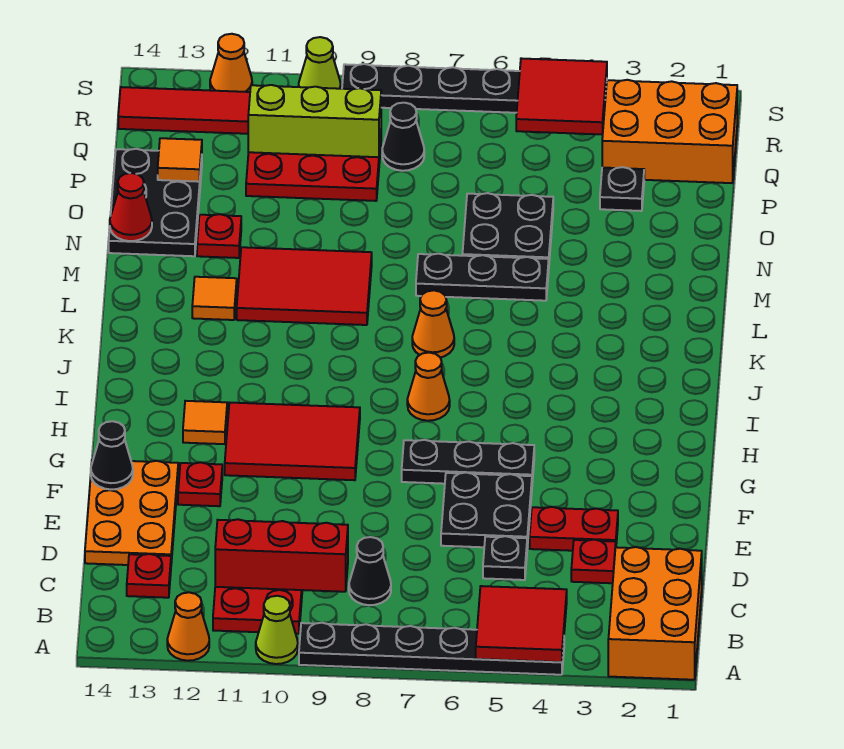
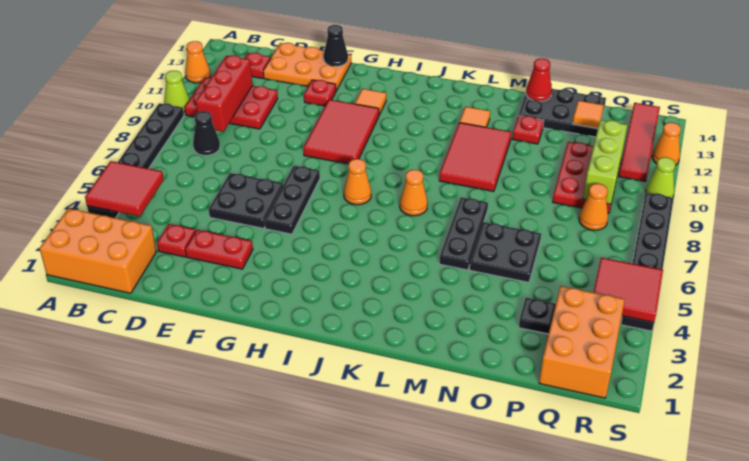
black 1x1 plate [483,536,527,580] -> none
red 1x2 plate [530,507,618,551] -> red 1x2 plate turned to [185,230,253,269]
black 1x1 cone [382,103,424,171] -> orange 1x1 cone [579,184,608,230]

